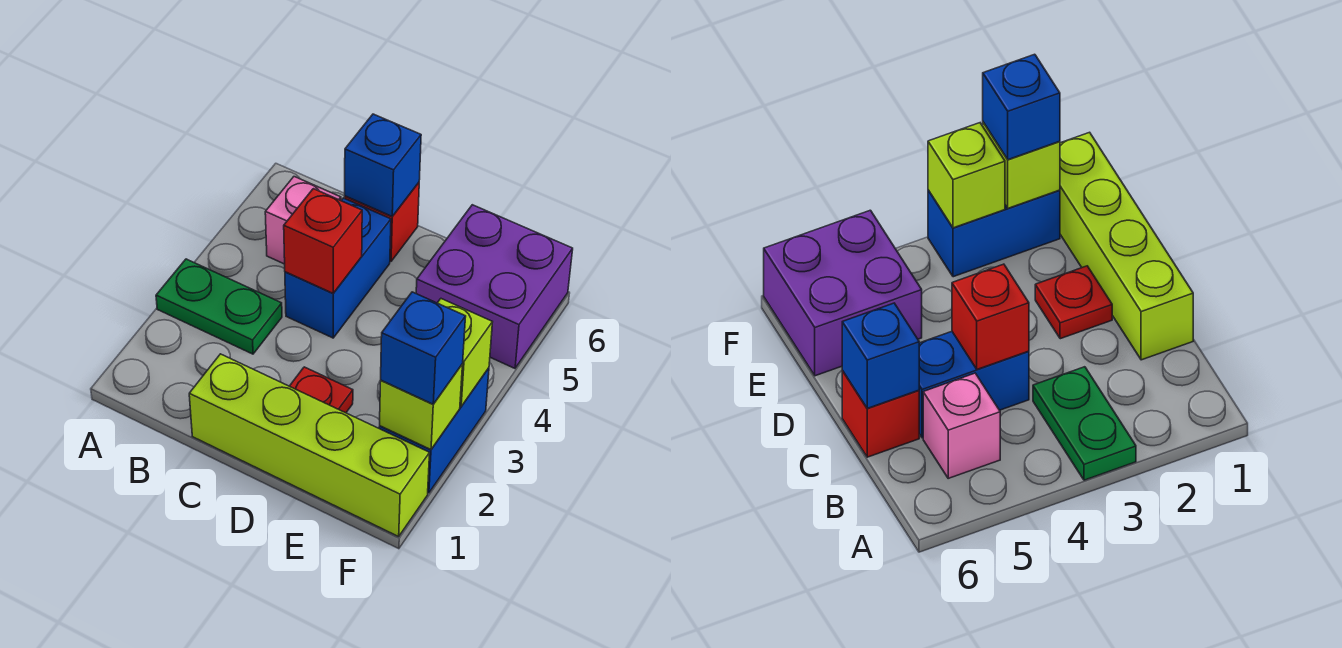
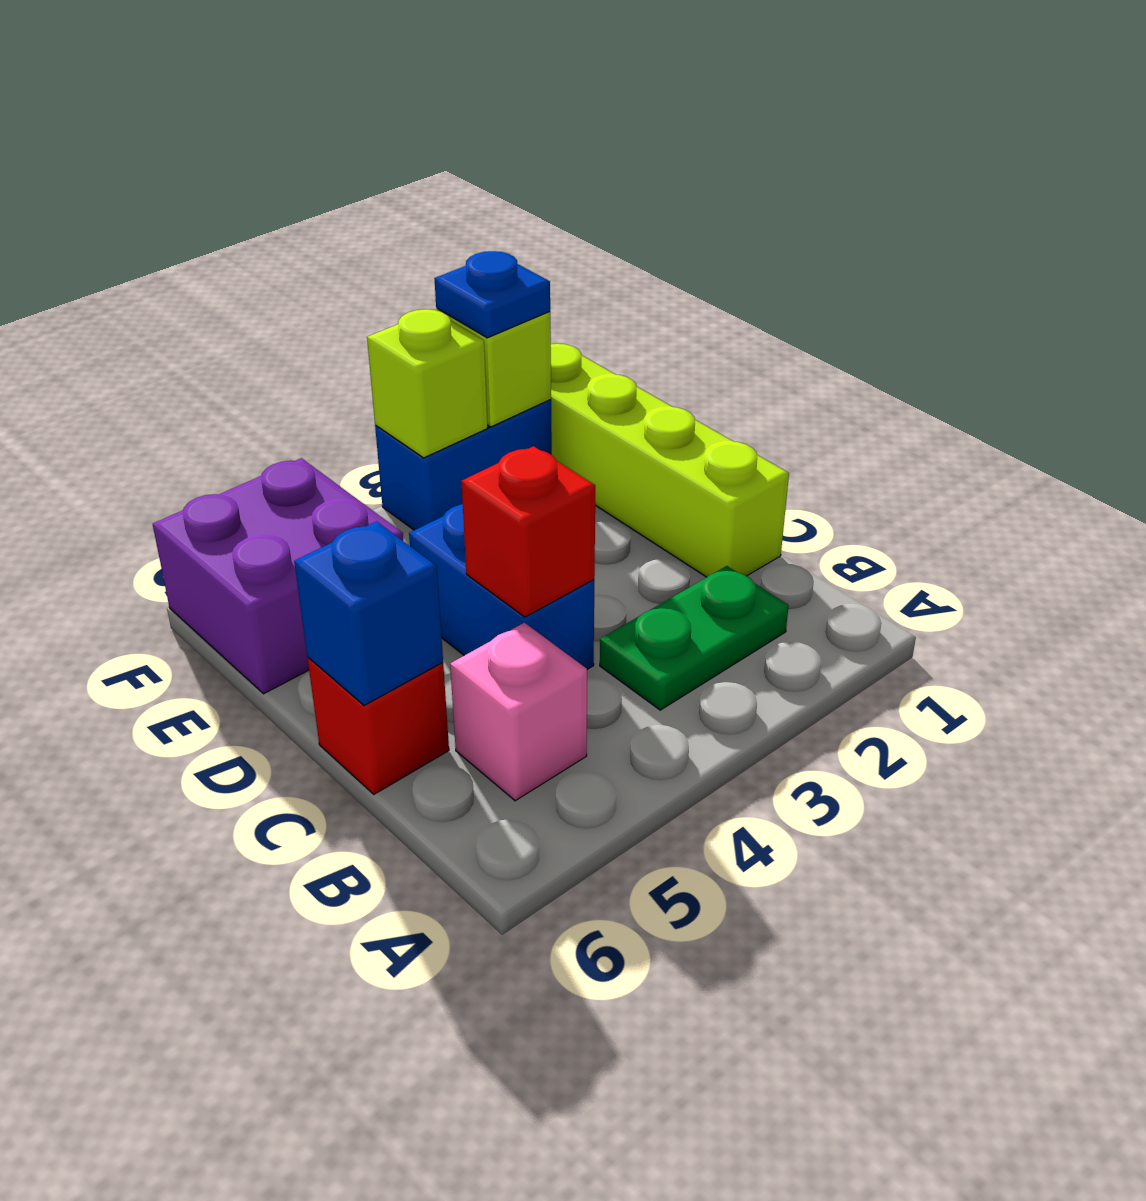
green 1x2 plate [156,259,282,354] -> green 1x2 plate turned to [600,566,789,710]
blue 1x2 brick [285,198,391,338] -> blue 1x2 brick turned to [409,504,594,669]
red 1x1 plate [290,367,353,413] -> none
blue 1x1 brick [381,292,466,404] -> blue 1x1 plate [434,251,550,338]

